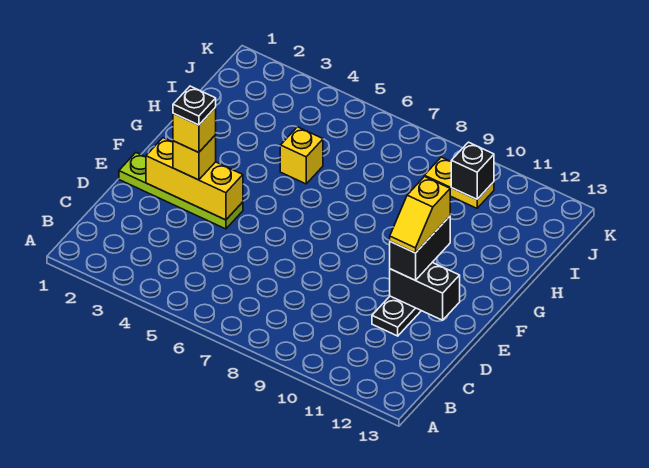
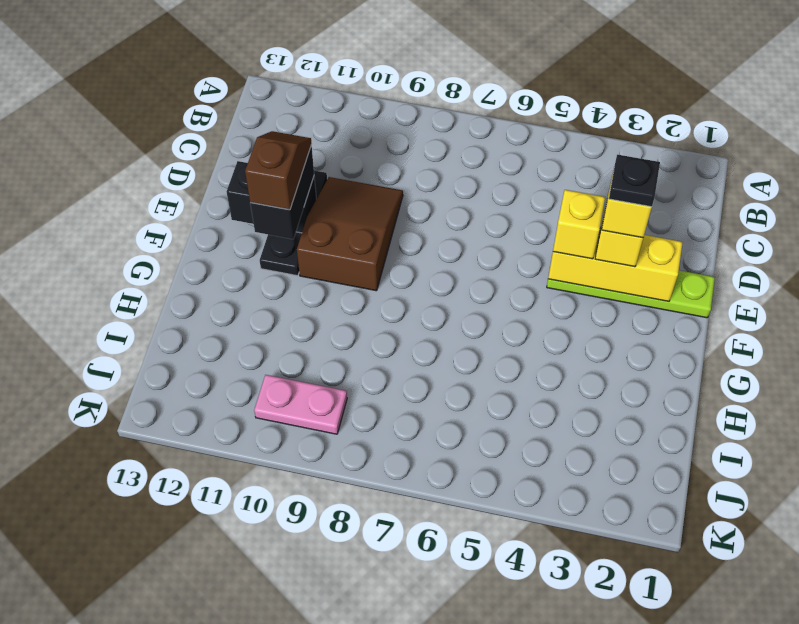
none -> brown 2x3 slope [297,177,403,291]
yellow 1x2 slope [390,177,450,253] -> brown 1x2 slope [245,131,311,210]
yellow 1x1 brick [280,127,323,184] -> yellow 1x1 brick moved to [553,190,605,259]
yellow 1x2 plate [424,157,494,208] -> pink 1x2 plate [254,375,347,434]
black 1x1 brick [451,142,494,199] -> none

